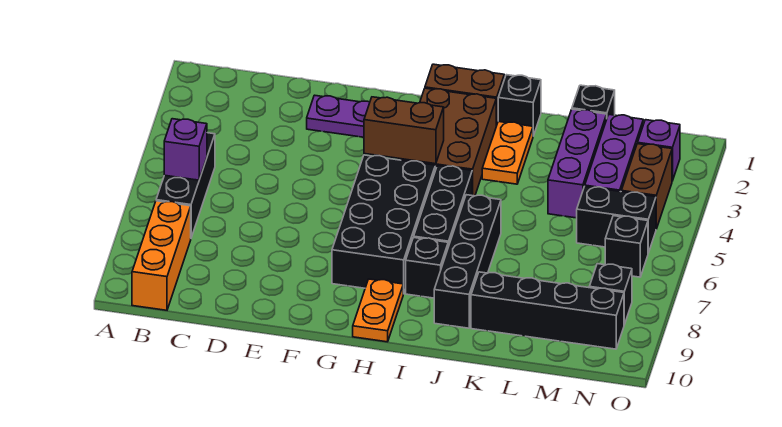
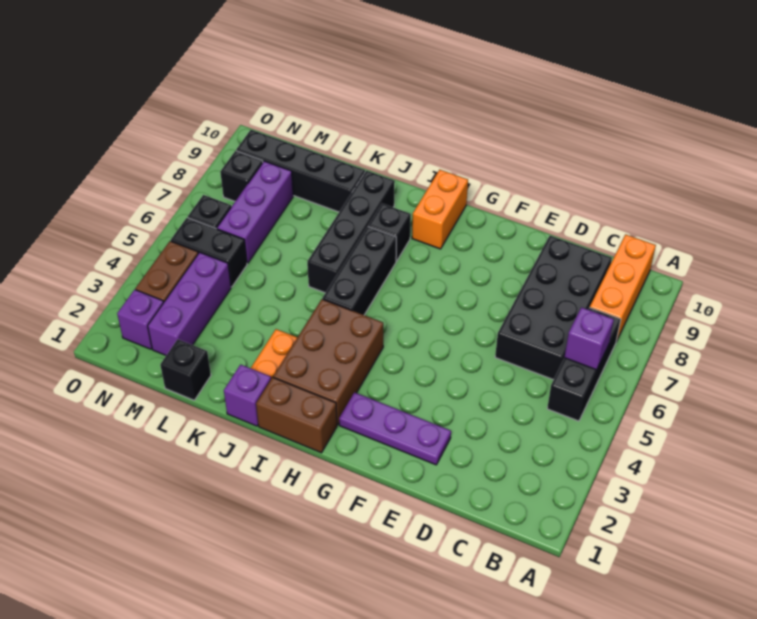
brown 1x2 brick [364,97,444,164] -> none
black 2x4 brick [332,155,435,294] -> black 2x4 brick moved to [495,236,612,380]
orange 1x2 plate [353,279,403,342] -> orange 1x2 brick [412,170,468,249]
black 1x1 brick [498,75,541,136] -> purple 1x1 brick [224,365,271,426]
purple 1x3 brick [548,109,607,218] -> purple 1x3 brick moved to [217,161,293,263]

